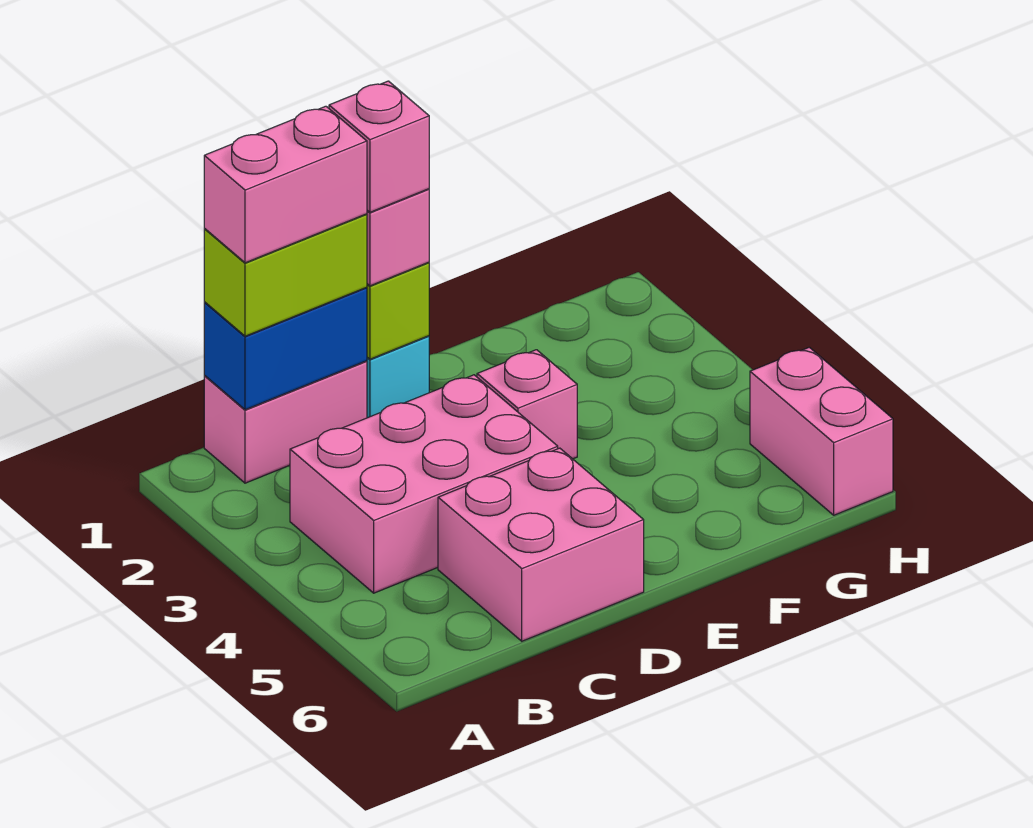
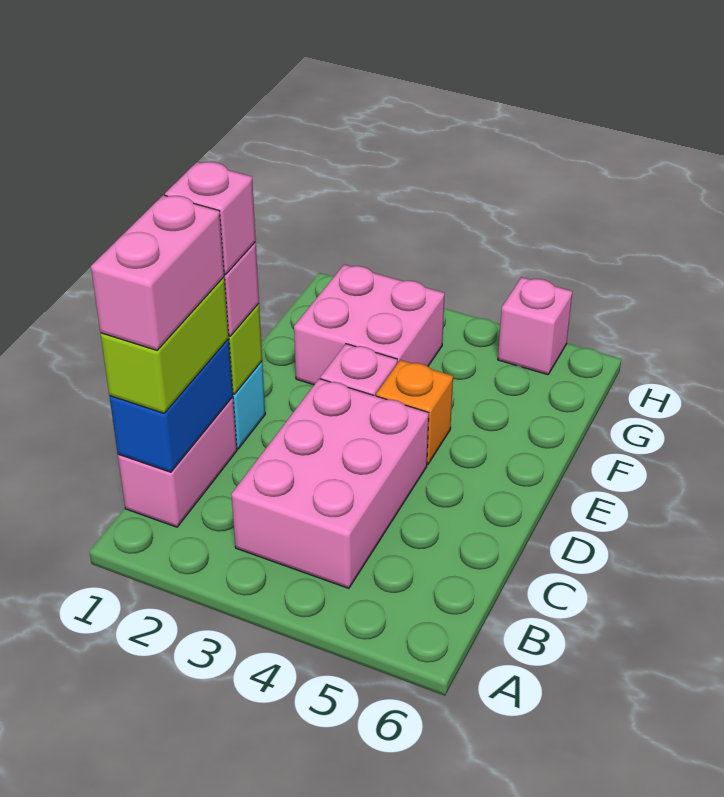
pink 2x2 brick [438,448,644,641] -> pink 2x2 brick moved to [294,265,445,385]
none -> orange 1x1 brick [376,360,453,465]
pink 1x2 brick [750,347,893,515] -> pink 1x1 brick [498,277,572,375]

